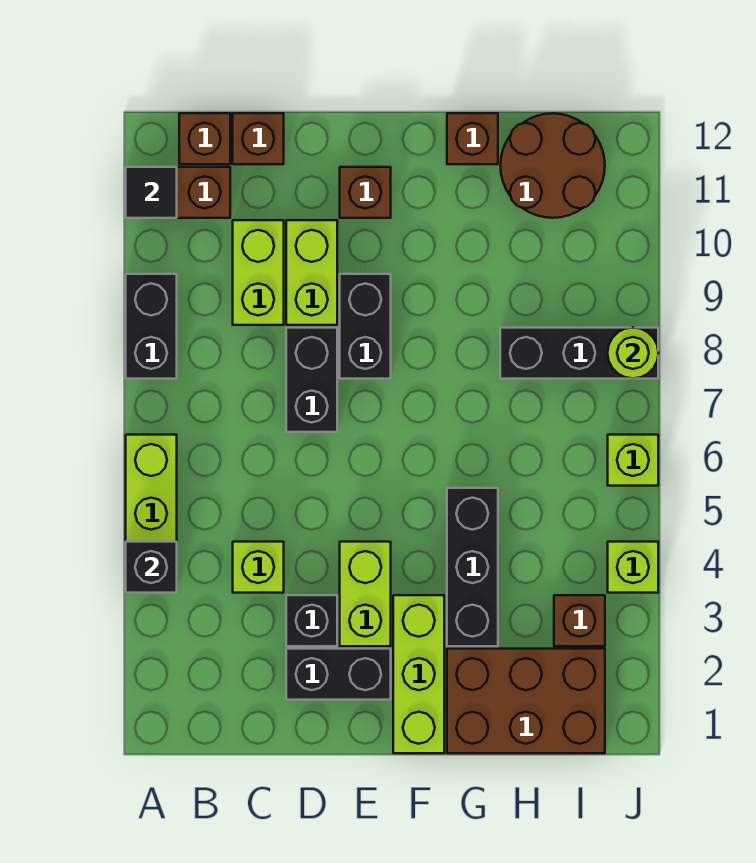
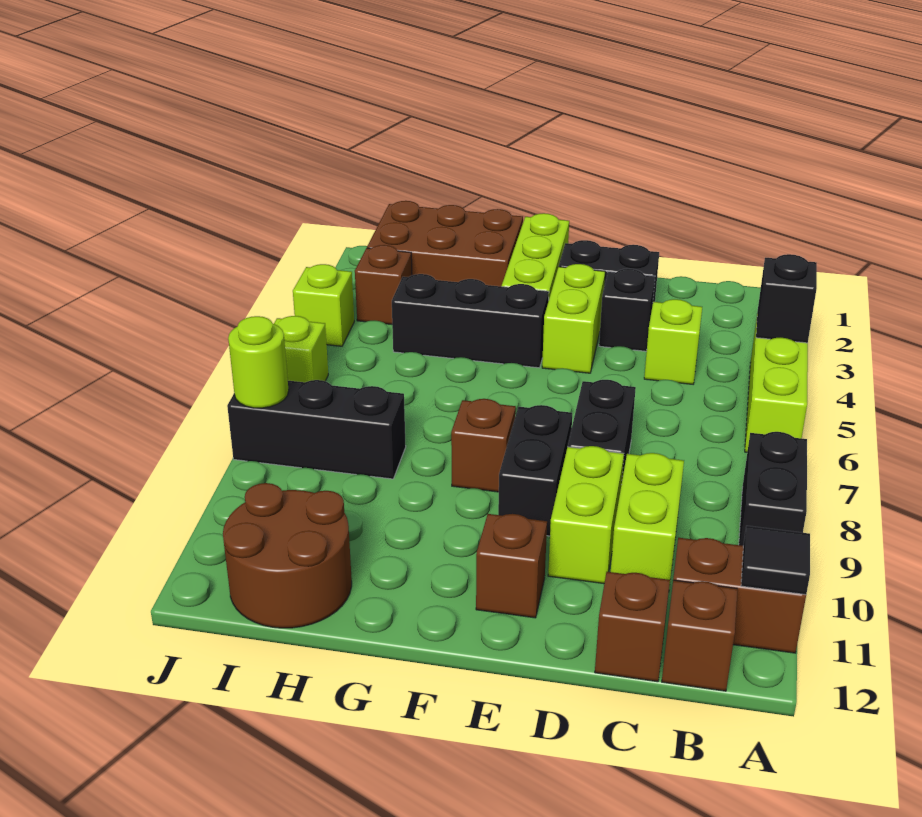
black 1x3 brick [447,488,498,646] -> black 1x3 brick turned to [392,274,549,368]
brown 1x1 brick [447,113,498,164] -> brown 1x1 brick moved to [451,399,516,492]

